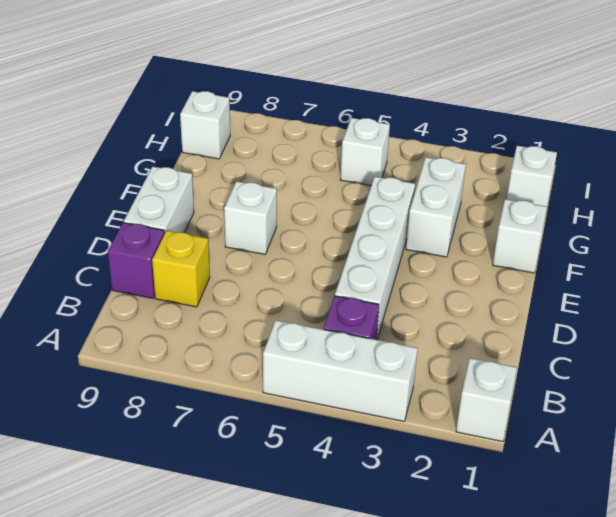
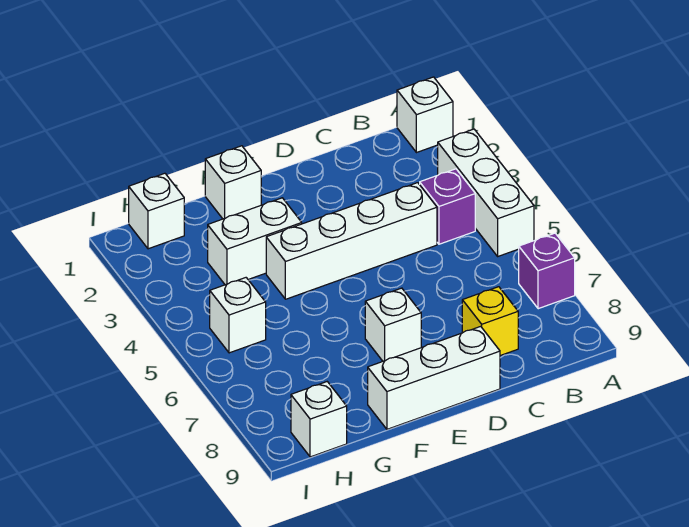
purple 1x1 brick [108,223,164,298] -> purple 1x1 brick moved to [519,233,575,309]
white 1x2 brick [124,167,194,234] -> white 1x3 brick [368,326,500,429]

